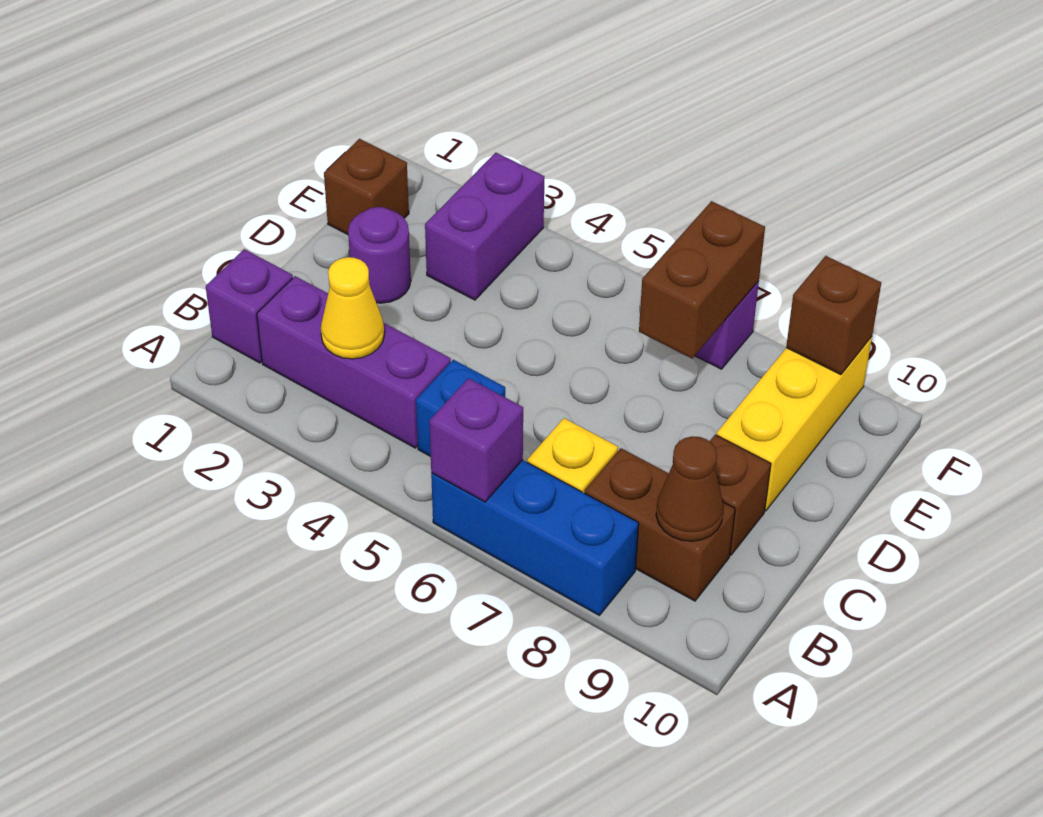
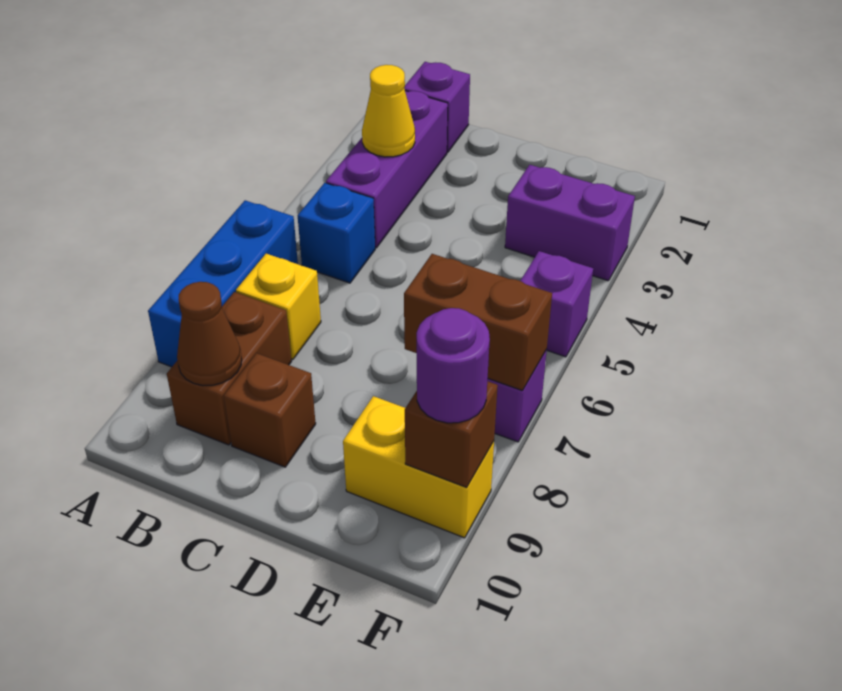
purple 1x1 brick [429,378,523,502] -> purple 1x1 brick moved to [520,251,593,357]
purple 1x1 round brick [348,207,411,303] -> purple 1x1 round brick moved to [417,308,490,423]
yellow 1x3 brick [717,337,872,511] -> yellow 1x2 brick [343,396,494,538]
brown 1x1 brick [324,139,409,234] -> none

